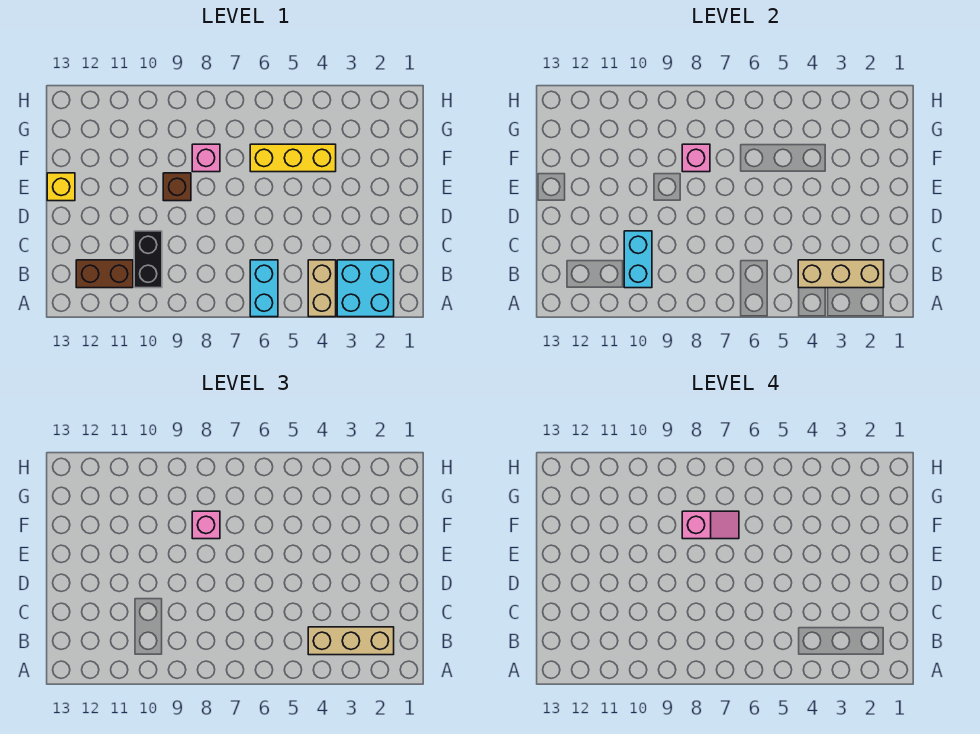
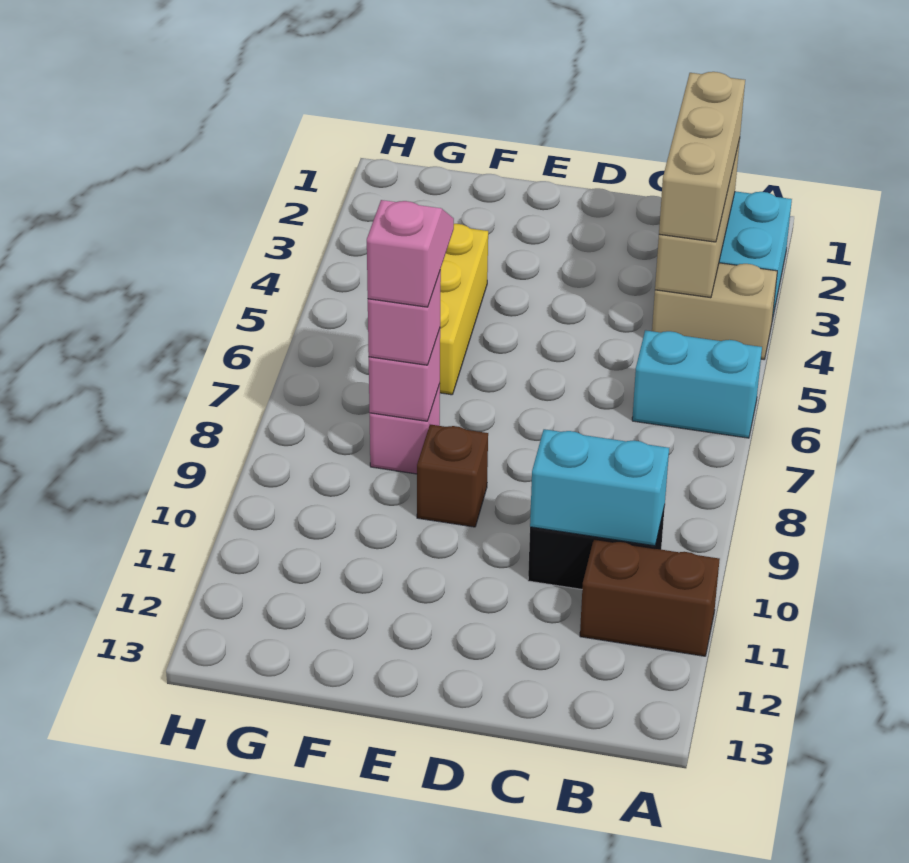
brown 1x2 brick [76,260,133,288] -> brown 1x2 brick turned to [580,539,720,656]
yellow 1x1 brick [47,173,75,201] -> none

